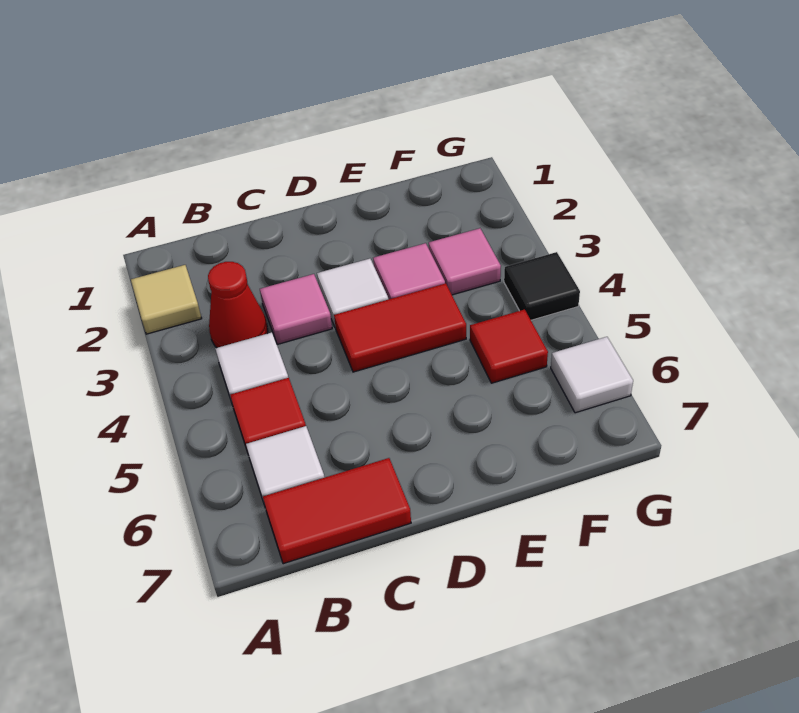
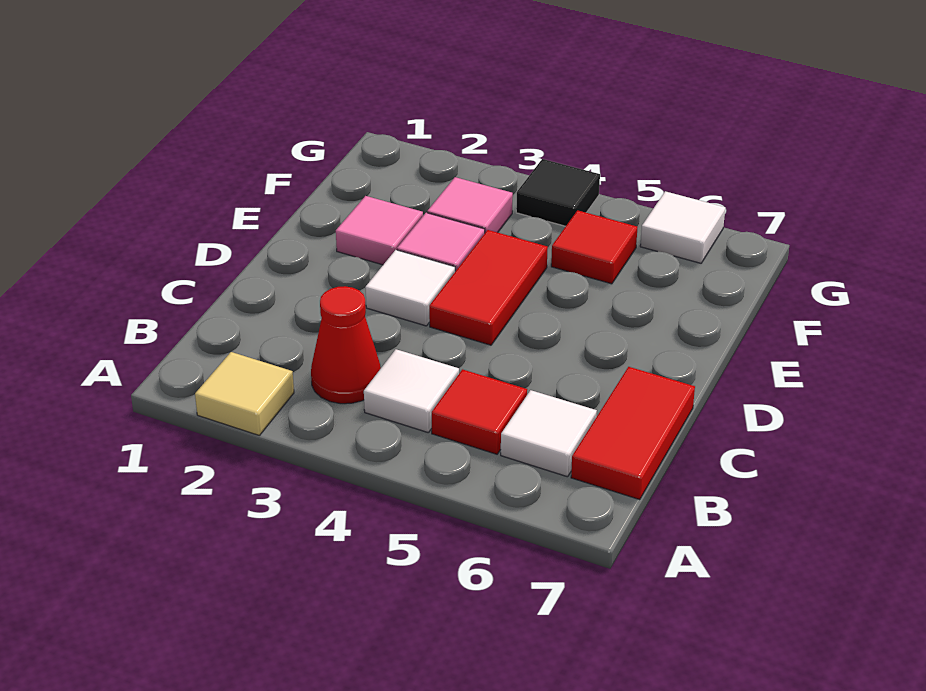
pink 1x1 tile [260,274,332,344] -> pink 1x1 tile moved to [336,196,423,265]

